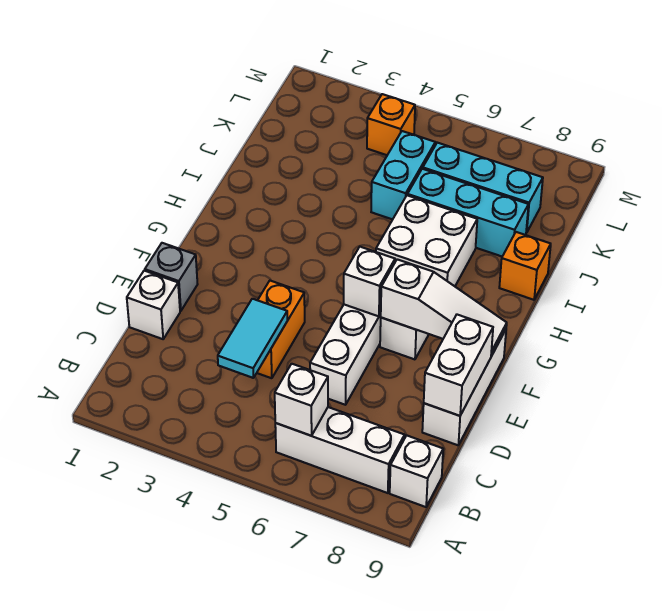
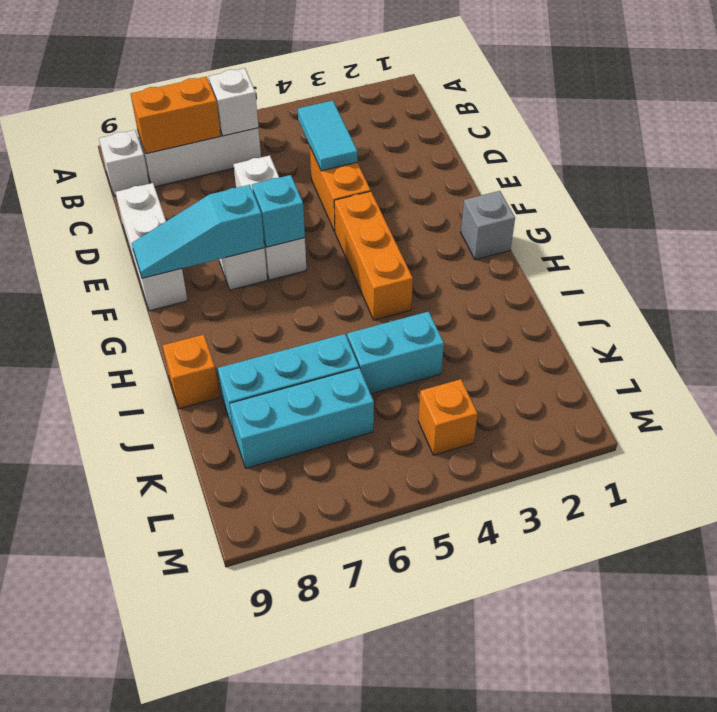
none -> orange 1x2 brick [131,77,221,154]
white 1x1 brick [127,271,180,339] -> none
white 1x2 brick [424,315,493,416] -> none
grey 1x1 brick [145,243,198,311] -> grey 1x1 brick moved to [461,191,515,260]
none -> orange 1x3 brick [334,191,413,320]
white 1x1 brick [344,247,395,316] -> cyan 1x1 brick [252,175,305,247]
white 1x3 slope [381,259,507,356] -> cyan 1x3 slope [132,185,264,278]
white 2x2 brick [376,195,477,286] -> none
cyan 1x2 brick [371,131,435,219] -> cyan 1x2 brick turned to [347,312,444,394]

